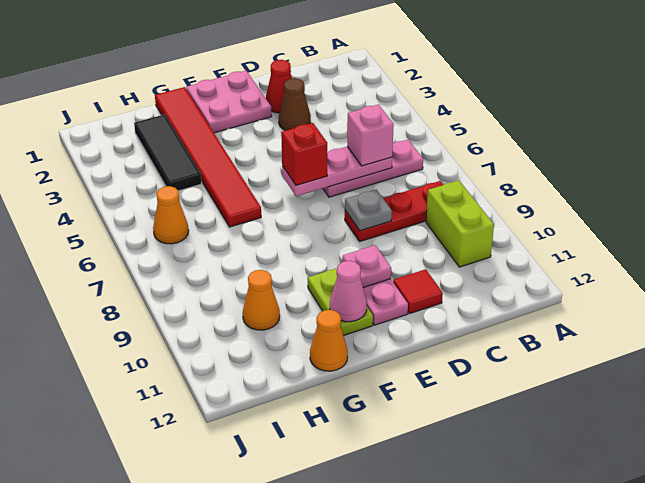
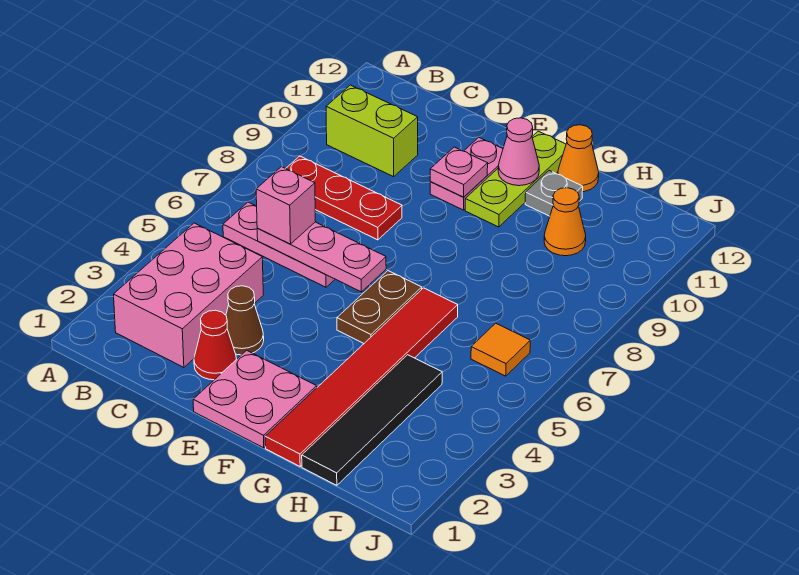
none -> pink 2x3 brick [114,223,263,367]
lime 1x2 brick [426,181,494,267] -> lime 1x2 brick turned to [326,85,418,177]
grey 1x1 plate [345,190,392,231] -> grey 1x1 plate moved to [525,171,583,216]
red 1x1 tile [393,269,443,314] -> none
red 1x1 brick [281,123,327,185] -> none
none -> brown 1x2 plate [337,271,422,343]
lime 1x2 plate [308,268,373,336] -> lime 1x3 plate [465,131,566,227]
black 1x3 tile [134,114,202,191] -> black 1x4 tile [302,355,442,485]
orange 1x1 cone [153,186,189,244] -> orange 1x1 tile [471,323,530,376]

